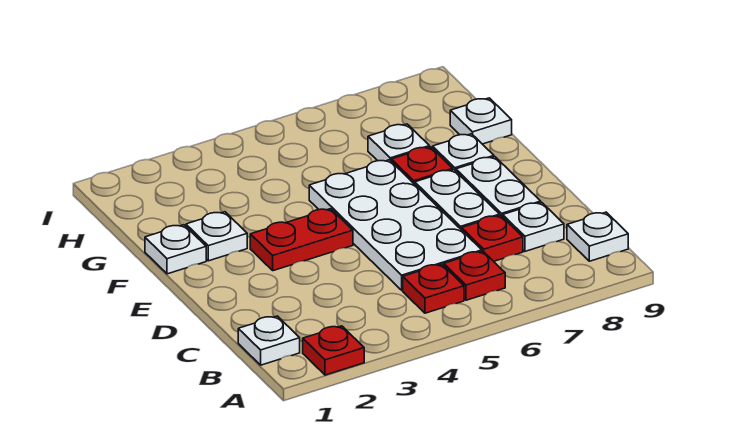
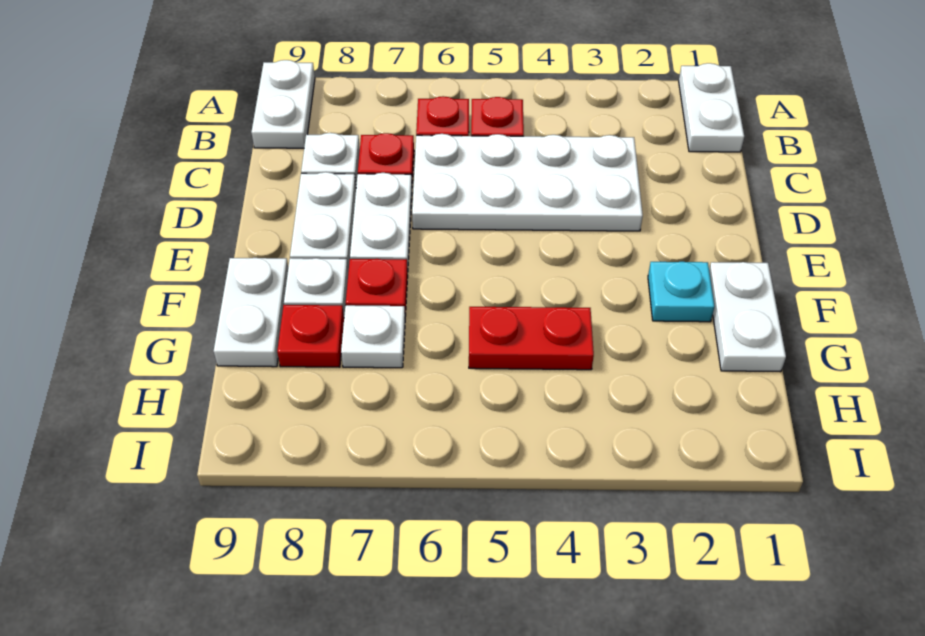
red 1x1 plate [303,326,364,375] -> red 1x1 plate moved to [277,305,344,367]
white 1x1 plate [238,316,300,365] -> white 1x2 plate [679,63,744,152]
white 1x1 plate [567,212,628,261] -> white 1x2 plate [251,60,315,148]
white 2x4 plate [309,160,482,290] -> white 2x4 plate turned to [412,134,643,231]
red 1x2 plate [250,209,353,271] -> red 1x2 plate moved to [469,307,594,370]
white 1x1 plate [145,225,206,274] -> white 1x2 plate [709,262,786,372]
white 1x1 plate [186,212,247,261] -> cyan 1x1 plate [648,262,715,322]
white 1x1 plate [450,98,512,144] -> white 1x2 plate [214,258,288,367]

